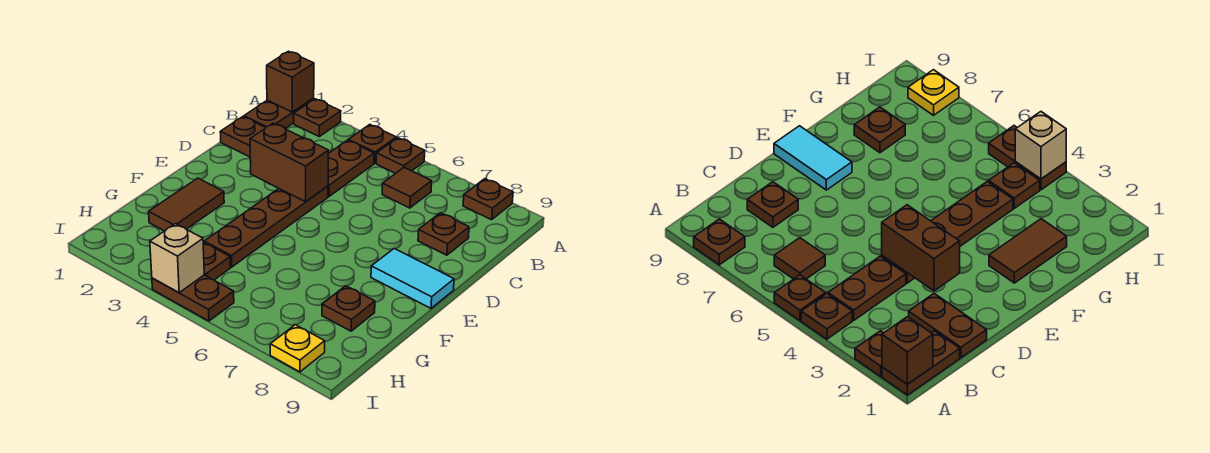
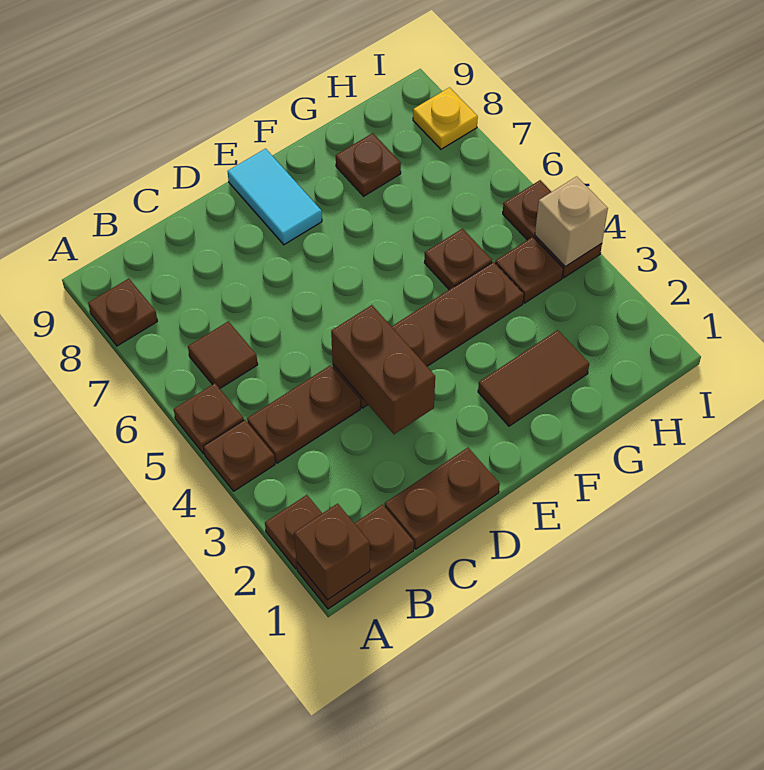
brown 1x2 plate [220,117,266,157] -> brown 1x2 plate turned to [385,448,500,549]
brown 1x1 plate [418,213,469,255] -> brown 1x1 plate moved to [424,229,492,290]

